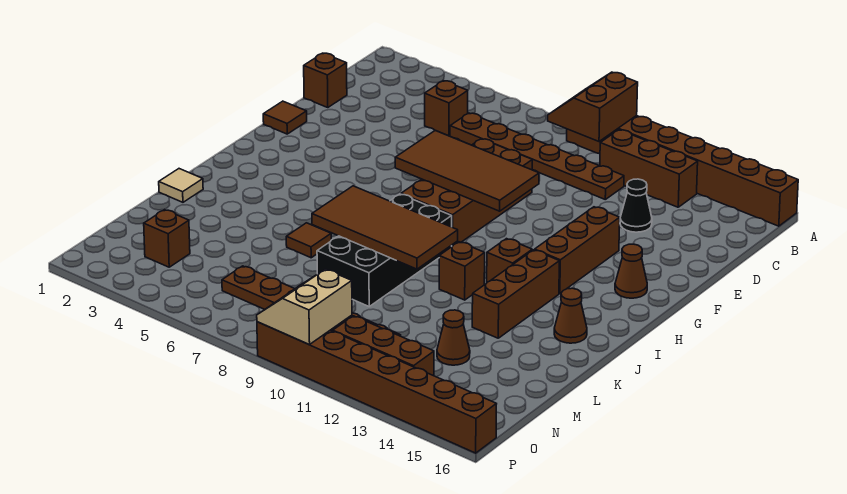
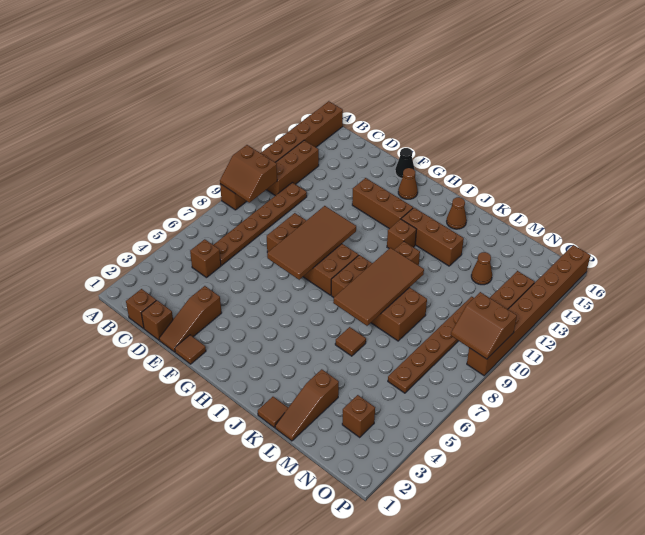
none -> brown 1x1 brick [126,289,156,328]
black 1x1 cone [620,179,652,232] -> black 1x1 cone moved to [395,148,414,179]
none -> brown 1x3 slope [159,286,222,352]
black 2x4 brick [317,194,452,306] -> brown 2x4 brick [331,255,427,341]
tan 1x1 tile [159,169,203,202] -> brown 1x1 tile [258,397,288,428]
none -> brown 1x3 slope [275,369,339,441]
tan 2x2 slope [257,269,352,345] -> brown 2x2 slope [451,292,517,359]

